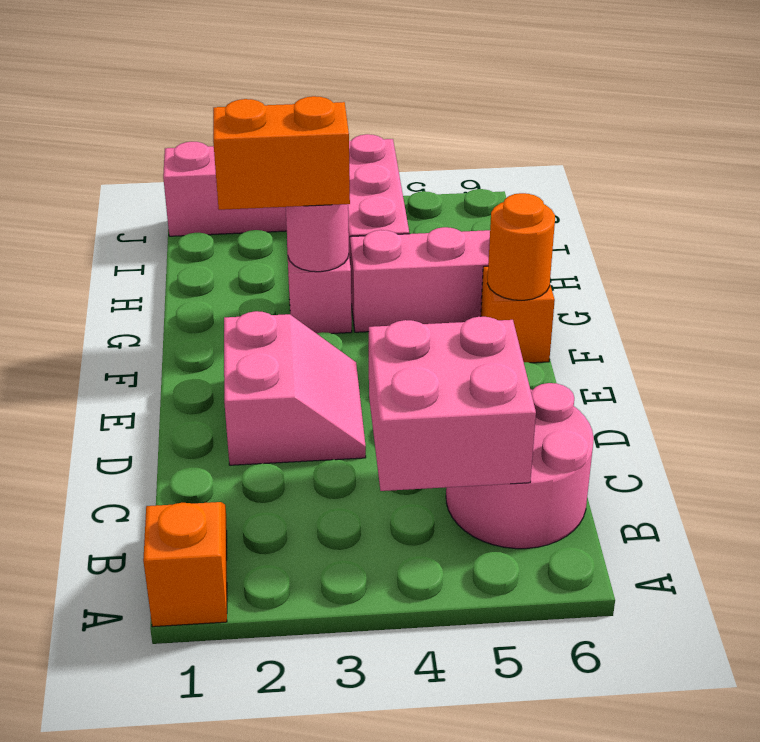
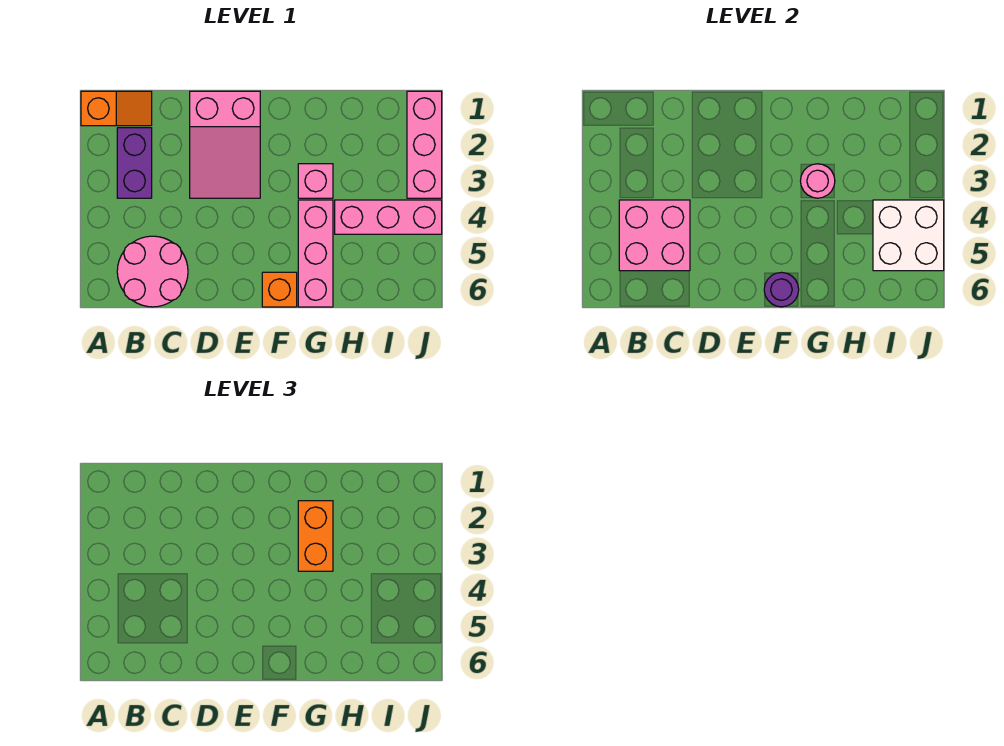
none -> purple 1x2 brick [117,128,152,198]
pink 2x2 slope [224,311,366,465] -> pink 2x3 slope [190,91,260,198]
orange 1x1 round brick [487,193,555,300] -> purple 1x1 round brick [764,272,799,307]
none -> white 2x2 brick [873,200,944,271]

